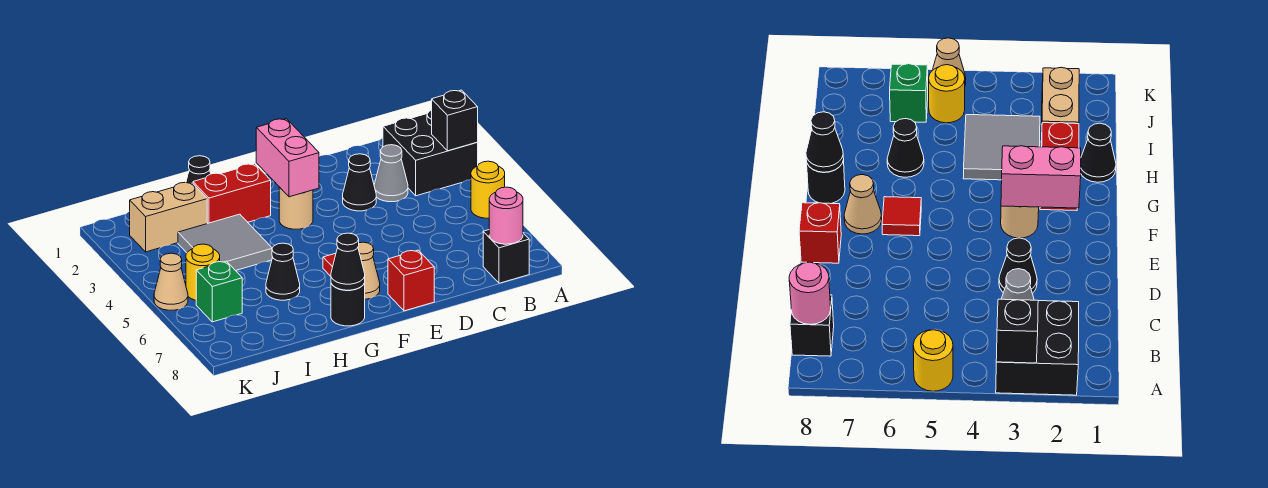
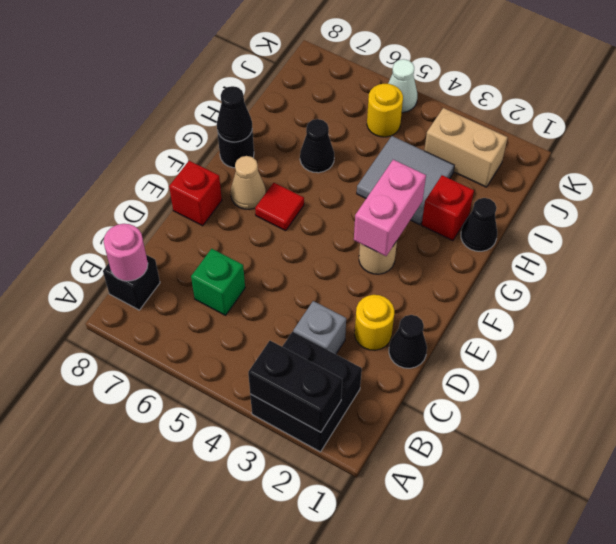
black 1x1 brick [432,90,478,151] -> black 1x2 brick [248,341,342,432]
yellow 1x1 round brick [471,161,505,218] -> yellow 1x1 round brick moved to [355,295,394,350]
grey 1x1 cone [374,145,408,202] -> grey 1x1 brick [293,301,346,354]
black 1x1 cone [343,154,376,211] -> black 1x1 cone moved to [389,315,427,368]
pink 1x2 brick [256,119,319,197] -> pink 1x2 brick turned to [354,160,426,256]
red 1x2 brick [193,164,271,223] -> red 1x1 brick [422,175,474,241]
tan 1x2 brick [130,182,207,252] -> tan 1x2 brick turned to [424,108,508,187]
green 1x1 brick [196,261,242,322] -> green 1x1 brick moved to [191,249,245,315]
tan 1x1 cone [154,253,188,310] -> white 1x1 cone [388,59,417,113]

